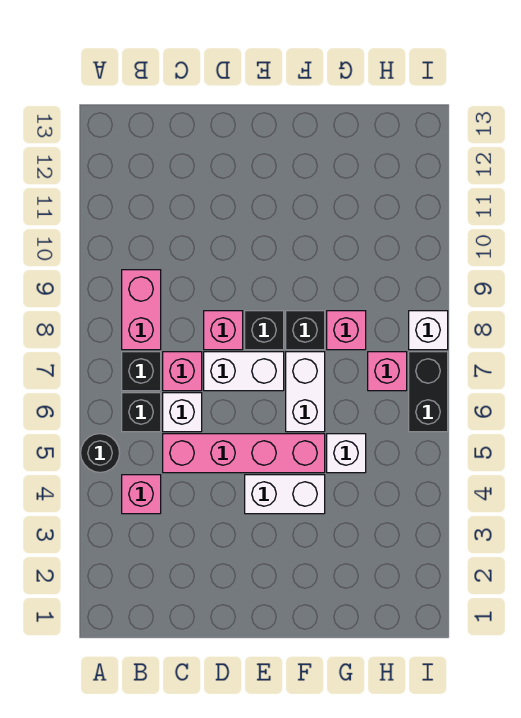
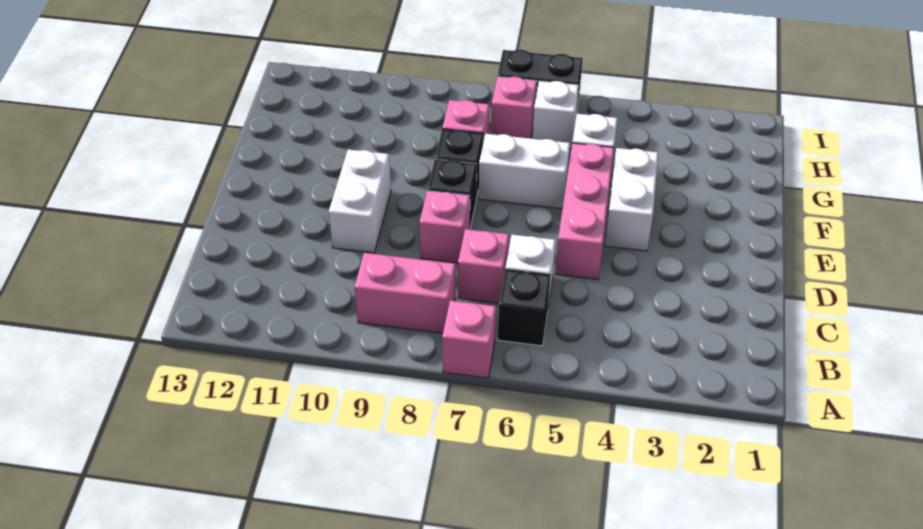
black 1x1 round brick [81,434,120,472] -> none
pink 1x1 brick [122,475,161,514] -> pink 1x1 brick moved to [442,301,496,378]
black 1x1 brick [122,352,161,391] -> none
pink 1x4 brick [163,434,325,473] -> pink 1x3 brick [555,143,614,280]
white 1x2 brick [204,352,284,391] -> white 1x2 brick moved to [329,150,391,253]
white 1x1 brick [409,311,448,350] -> white 1x1 brick moved to [532,81,579,149]

